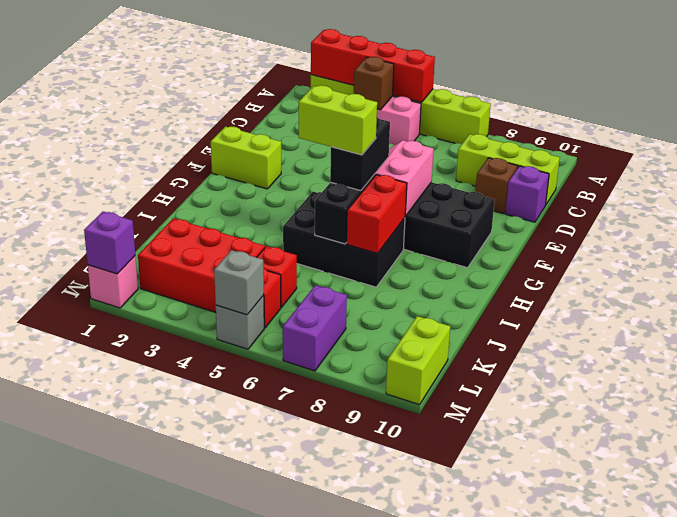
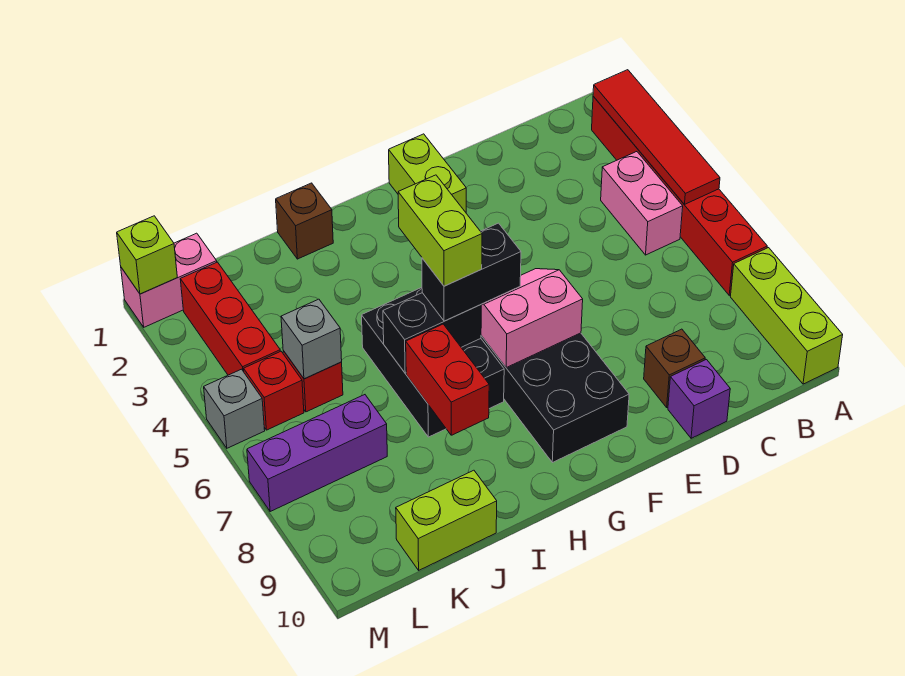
lime 1x6 brick [311,75,491,144] -> red 1x6 brick [592,96,767,295]
red 1x4 brick [311,29,435,102] -> red 1x4 tile [593,70,720,204]
brown 1x1 brick [354,57,394,110] -> brown 1x1 brick moved to [276,183,333,259]
lime 1x3 brick [456,134,560,204] -> lime 1x3 brick moved to [730,248,843,384]
red 1x2 brick [347,175,407,253] -> red 1x2 brick turned to [406,324,489,435]
red 2x3 brick [138,218,265,312] -> red 1x3 brick [180,262,280,375]
purple 1x2 brick [283,285,347,371] -> purple 1x3 brick [247,395,387,511]
lime 1x2 brick [386,316,450,405] -> lime 1x2 brick moved to [396,470,497,570]
pink 1x1 brick [88,256,138,308] -> pink 1x2 brick [121,233,217,327]
purple 1x1 brick [84,212,135,274] -> lime 1x1 brick [117,216,177,294]
grey 1x1 brick [214,250,264,315] -> grey 1x1 brick moved to [281,299,342,379]

